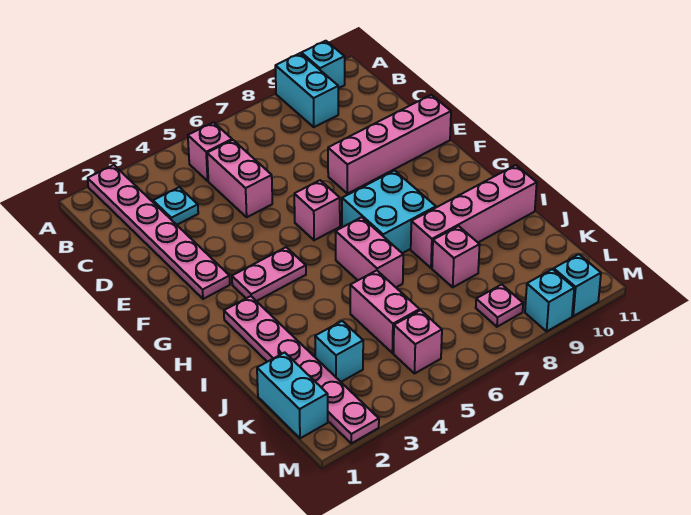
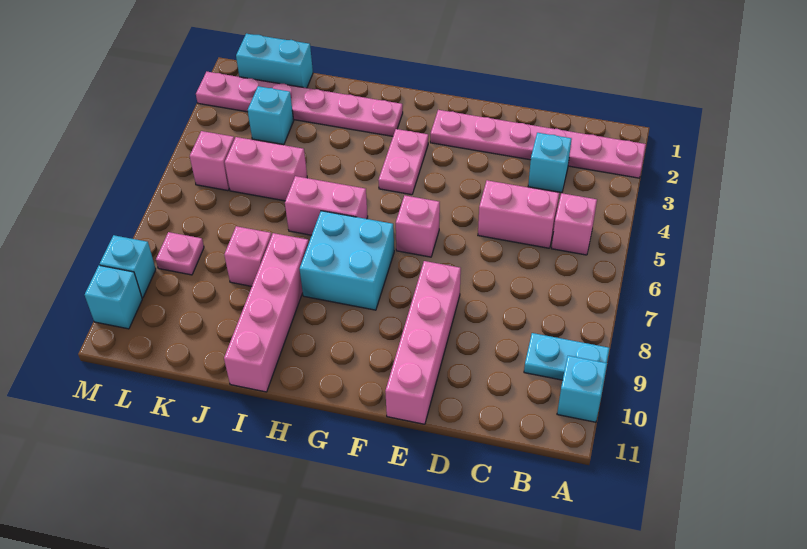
cyan 1x2 brick [275,53,338,127] -> cyan 1x2 plate [524,333,609,380]
cyan 1x1 plate [153,187,198,225] -> cyan 1x1 brick [528,133,571,193]

